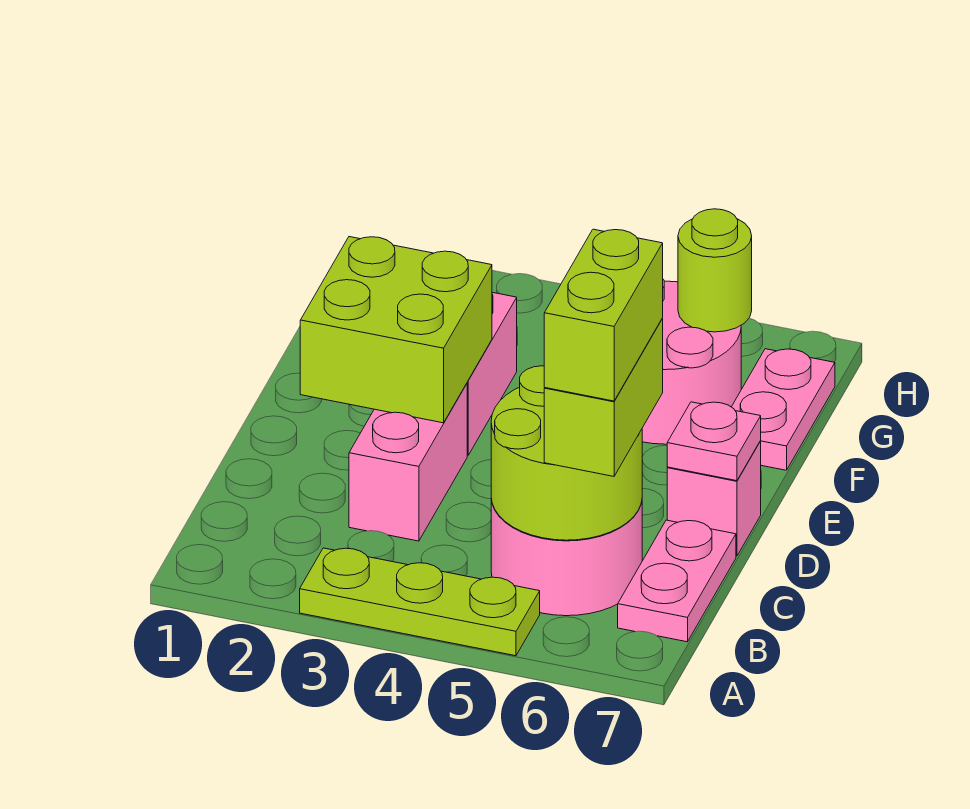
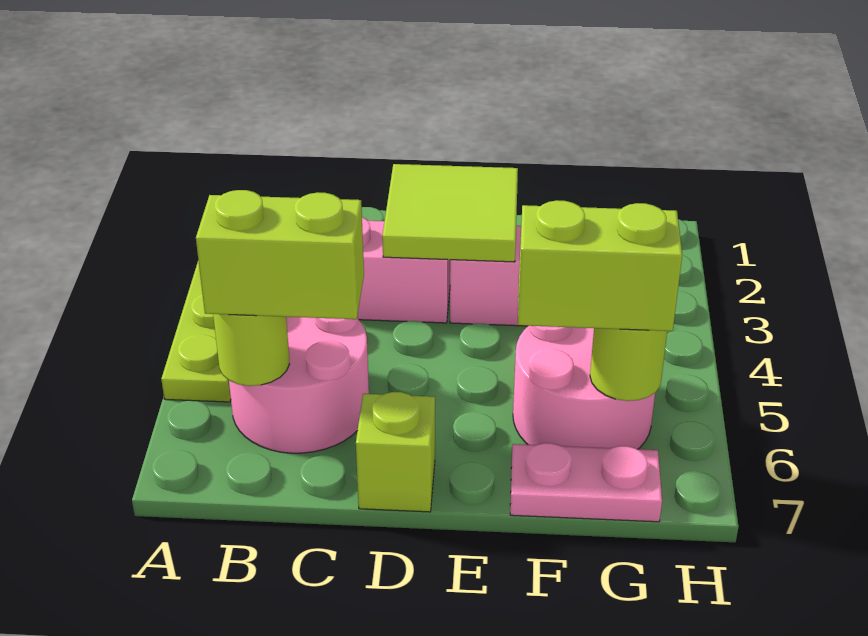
lime 2x2 round brick [491,366,642,540] -> lime 1x1 round brick [213,314,289,386]
lime 1x2 brick [544,229,663,401] -> lime 1x2 brick moved to [518,200,682,331]
pink 1x2 plate [618,520,736,642] -> none
lime 2x2 brick [300,237,492,423] -> lime 2x2 tile [382,164,518,262]
pink 1x1 brick [667,441,761,556] -> lime 1x1 brick [356,392,435,512]
pink 1x1 plate [667,402,761,481] -> none

